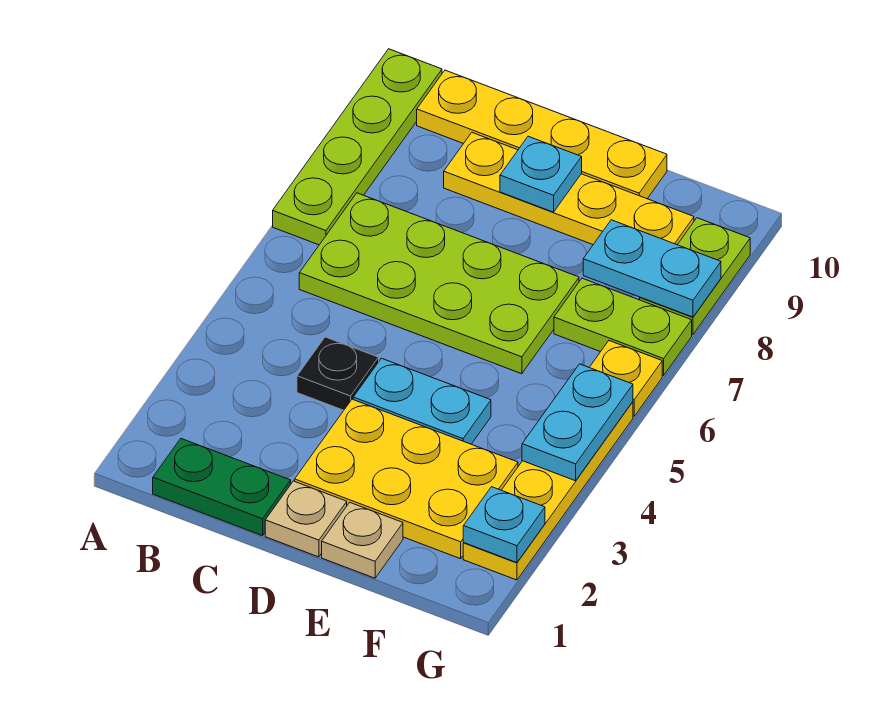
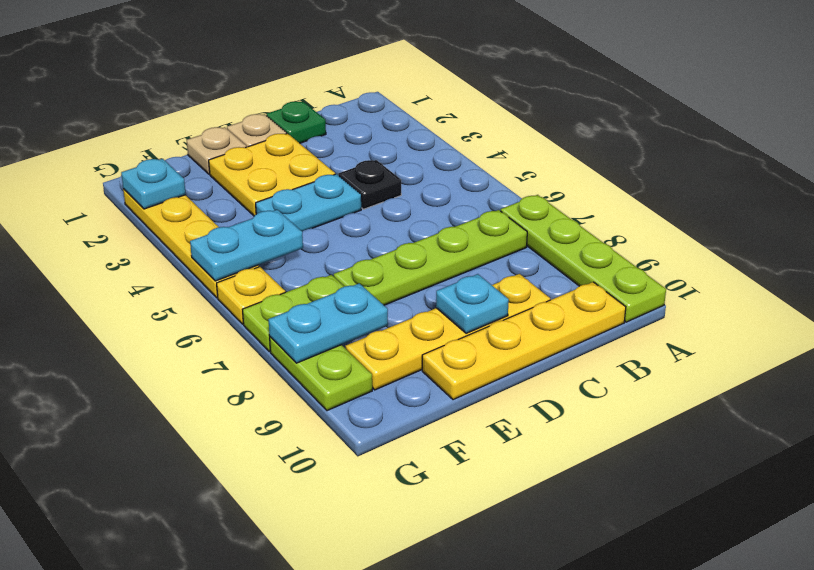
green 1x2 plate [153,439,291,536] -> green 1x1 plate [267,101,326,143]
lime 2x4 plate [299,193,579,374] -> lime 1x4 plate [334,210,527,305]
yellow 2x3 plate [295,399,518,559] -> yellow 2x2 plate [209,134,335,216]
cyan 1x2 plate [522,364,633,481] -> cyan 1x2 plate turned to [190,210,303,281]

